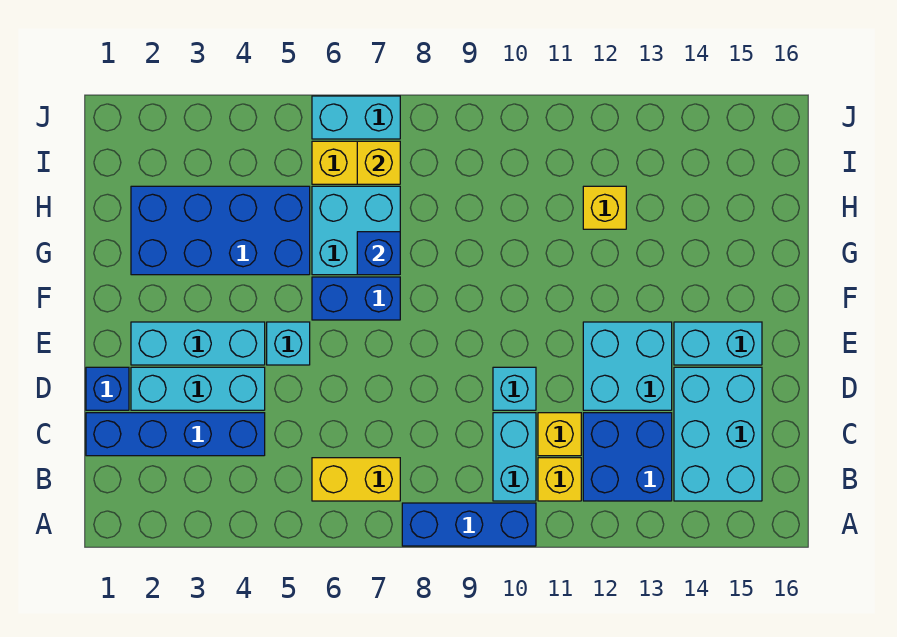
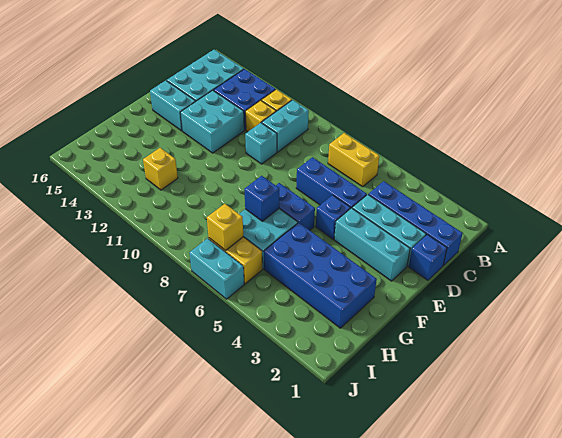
blue 1x3 brick [402,503,536,546] -> blue 1x3 brick moved to [296,157,367,208]
cyan 1x1 brick [267,322,310,365] -> blue 1x1 brick [316,195,351,239]

